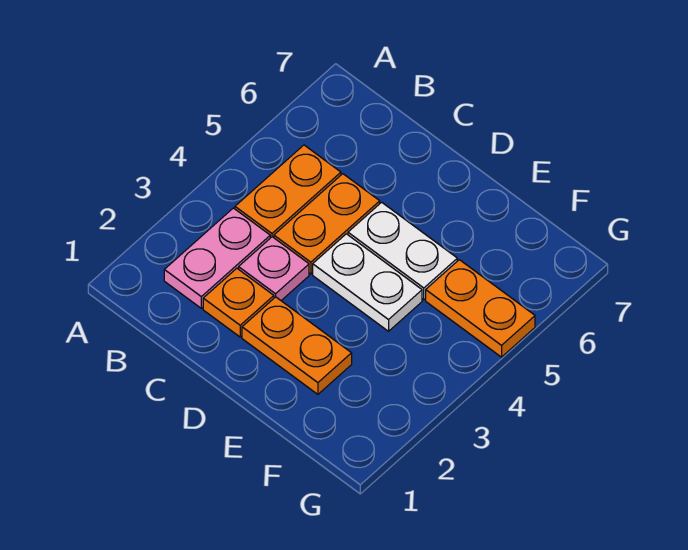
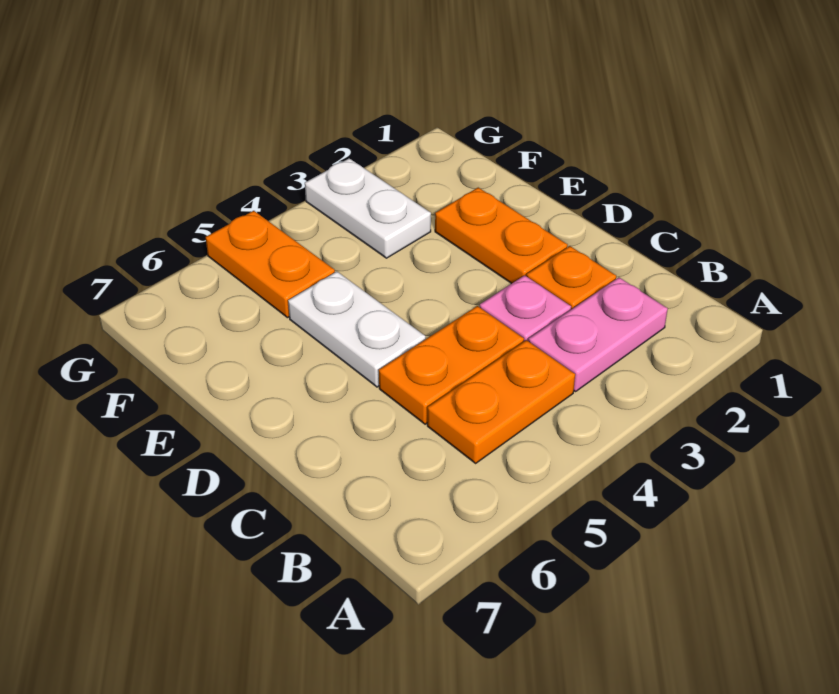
white 1x2 plate [313,234,422,331] -> white 1x2 plate moved to [305,158,431,258]

